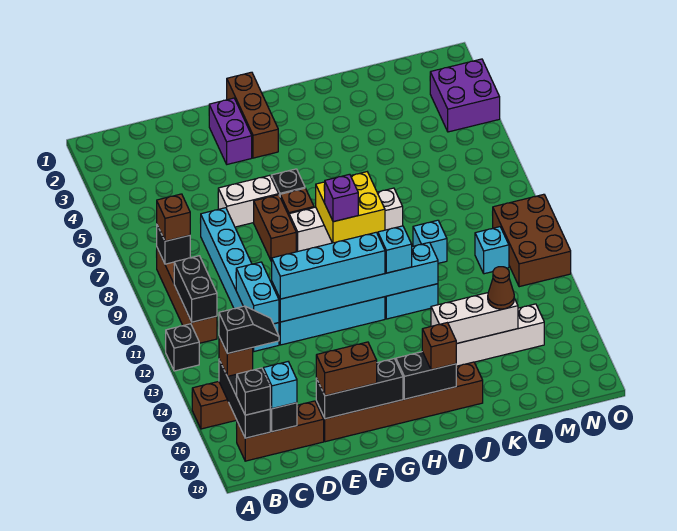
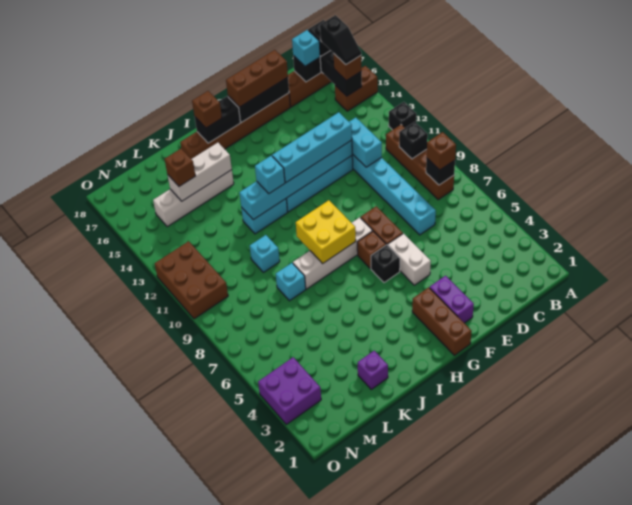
black 1x2 brick [174,256,217,322] -> black 1x1 brick [399,122,428,159]
black 1x2 slope [219,306,279,354] -> black 1x2 slope turned to [320,15,361,64]
white 1x2 brick [218,175,279,227] -> white 1x2 brick turned to [388,234,431,285]
brown 1x2 brick [316,342,377,396] -> brown 1x3 brick [226,50,288,107]
purple 1x1 brick [324,174,358,222] -> purple 1x1 brick moved to [358,351,388,389]
brown 1x1 cone [488,267,514,309] -> brown 1x1 brick [164,149,195,186]
cyan 1x1 brick [475,227,509,274] -> cyan 1x1 brick moved to [276,263,306,301]

